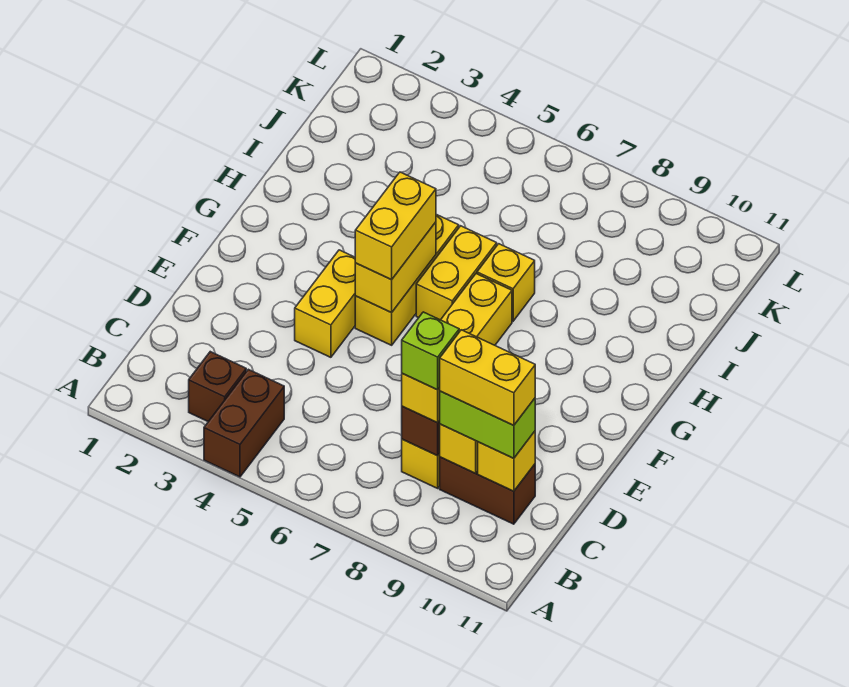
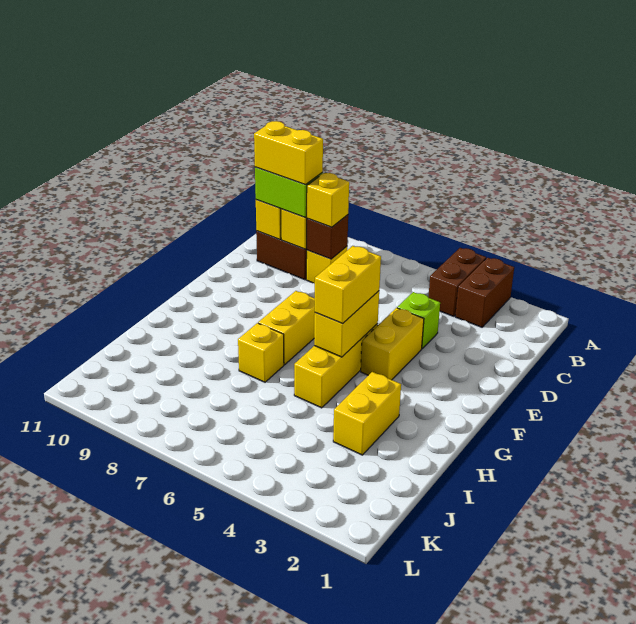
brown 1x1 brick [189,352,246,422] -> brown 1x2 brick [455,258,514,327]
lime 1x1 brick [402,312,459,390] -> lime 1x1 brick moved to [397,292,440,349]
yellow 1x2 brick [416,226,497,320] -> yellow 1x2 brick moved to [333,372,401,455]

